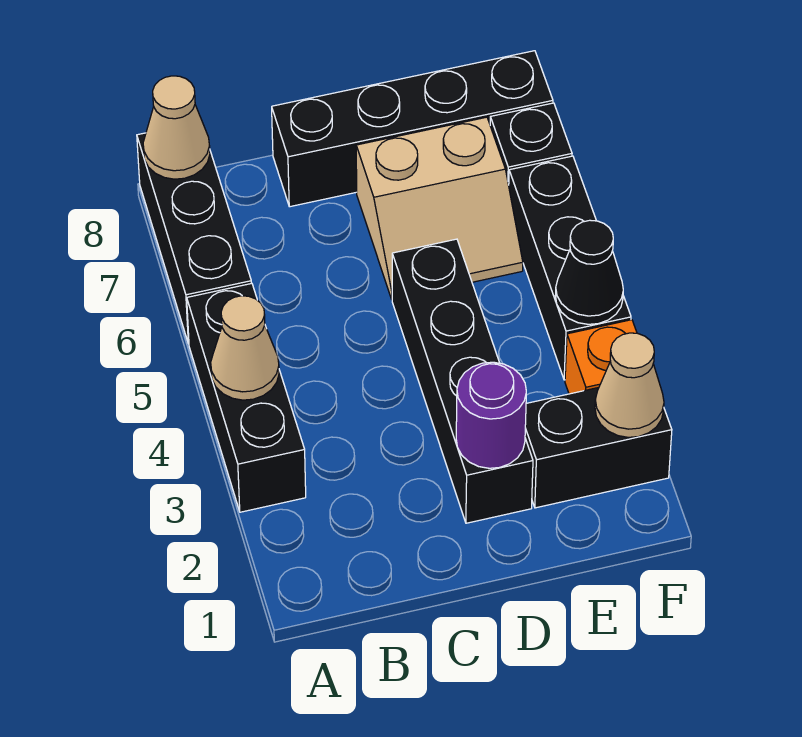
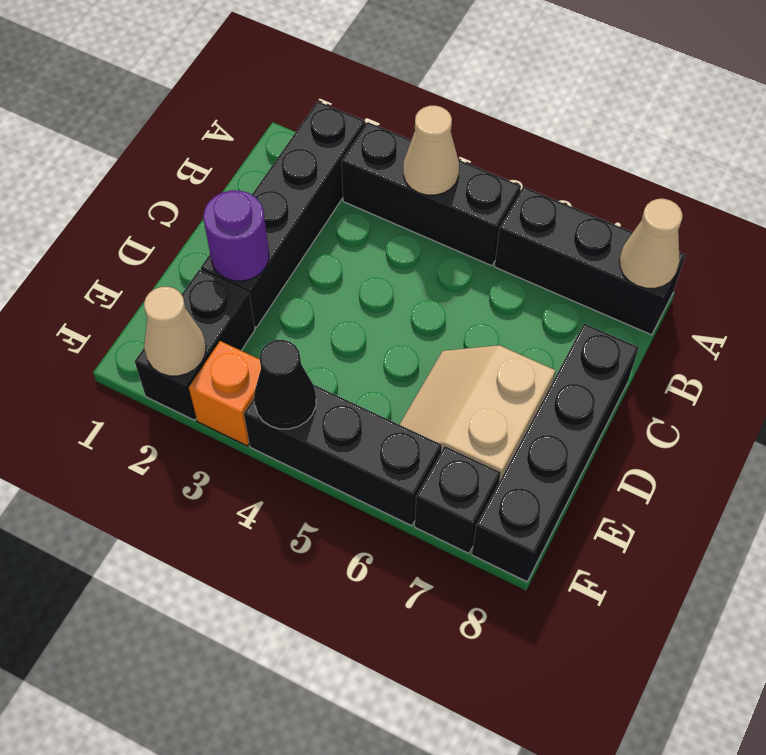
black 1x4 brick [392,239,533,523] -> black 1x4 brick turned to [201,101,365,327]

